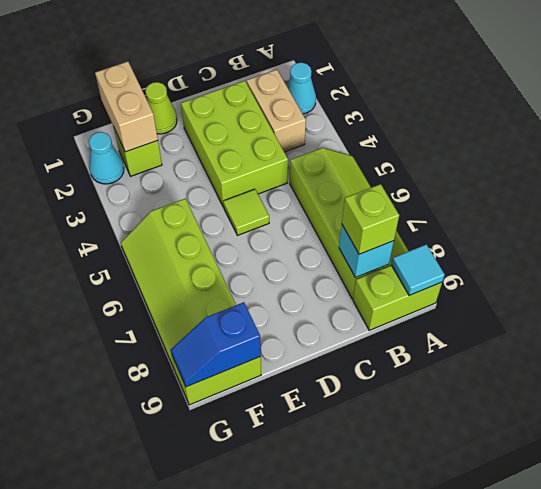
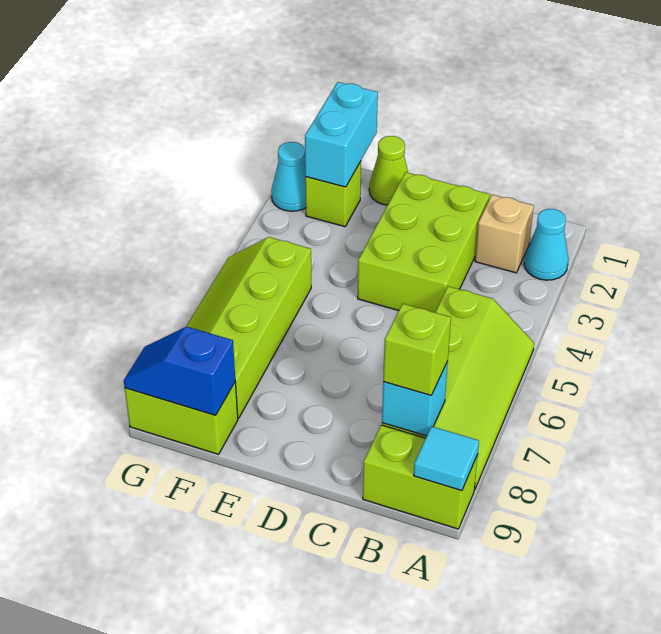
tan 1x2 brick [247,70,306,152] -> tan 1x1 brick [475,195,534,273]
lime 1x1 tile [223,189,269,235] -> none
tan 1x2 brick [95,61,158,152] -> cyan 1x2 brick [305,82,378,187]

